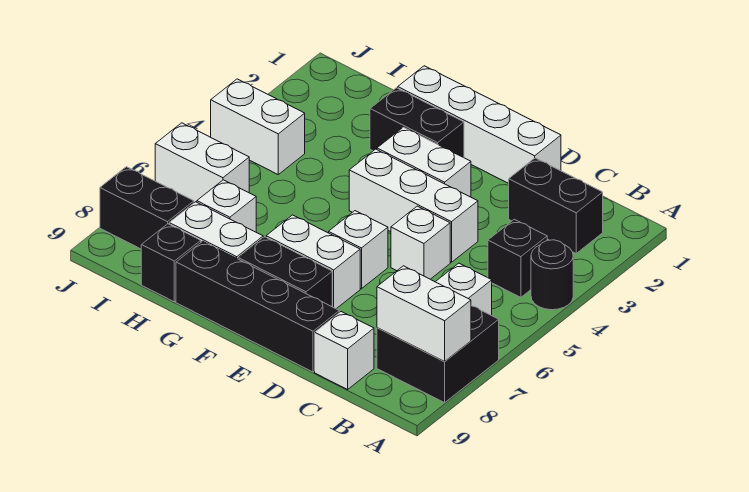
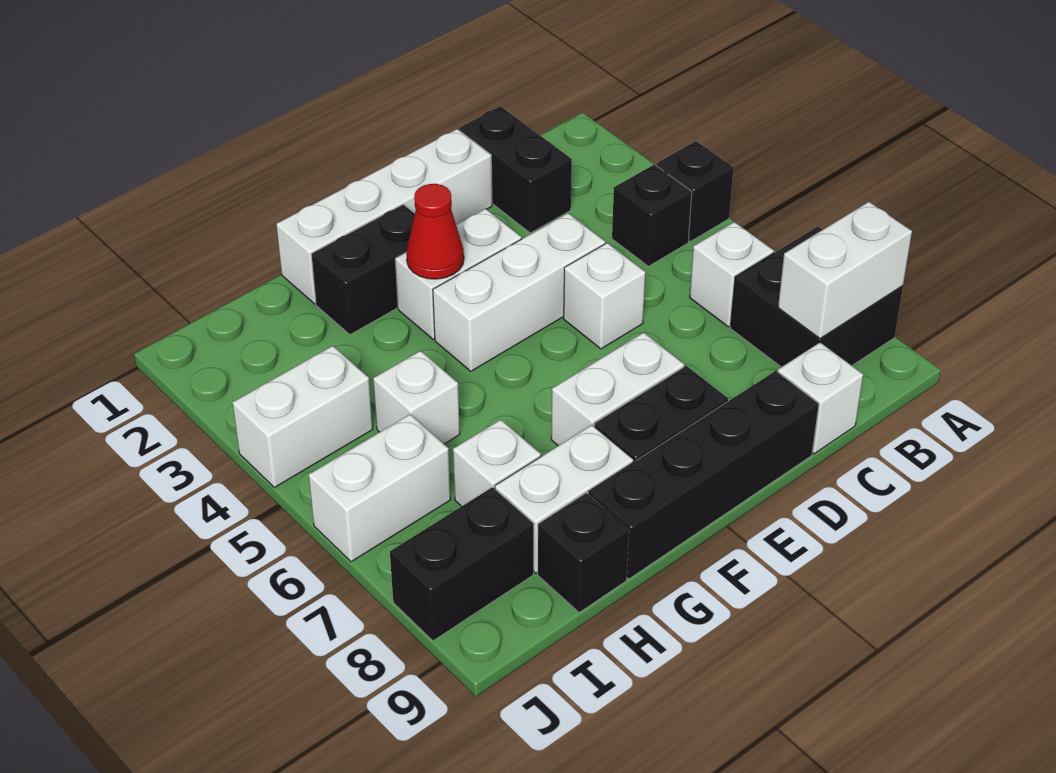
black 1x1 round brick [531,240,573,310] -> black 1x1 brick [656,141,733,241]
black 1x2 brick [509,158,603,253] -> black 1x2 brick turned to [459,106,572,233]
white 1x1 brick [329,211,388,289] -> white 1x1 brick moved to [373,351,460,444]
none -> red 1x1 cone [406,184,464,279]

